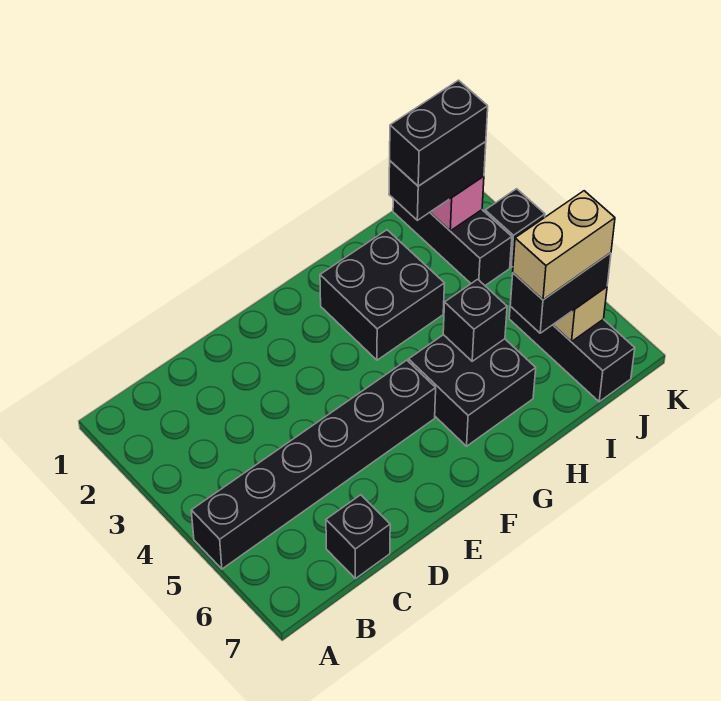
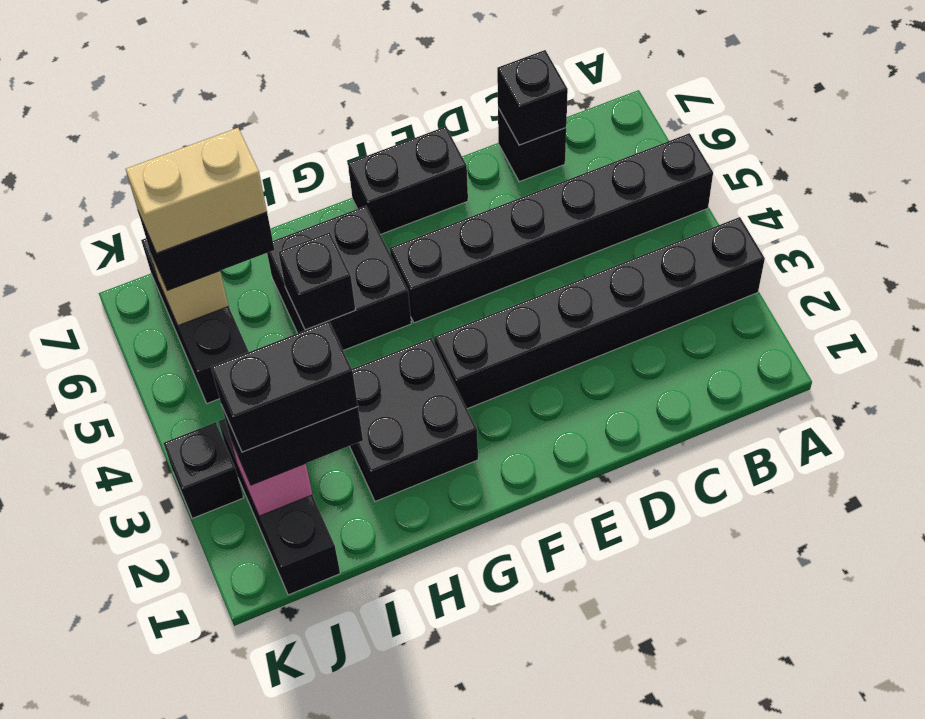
none -> black 1x6 brick [434,217,765,409]
none -> black 1x1 brick [497,50,568,145]
none -> black 1x2 brick [348,126,468,234]

